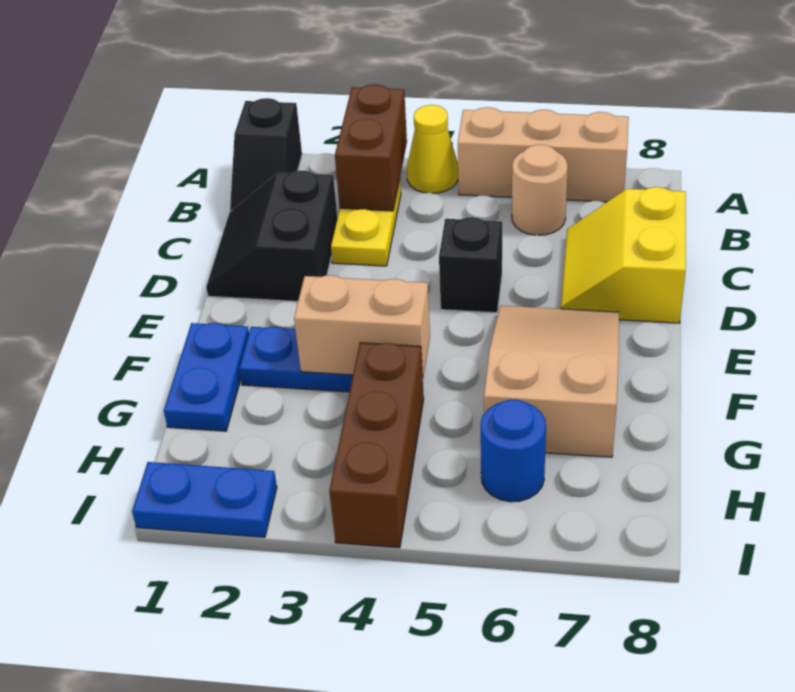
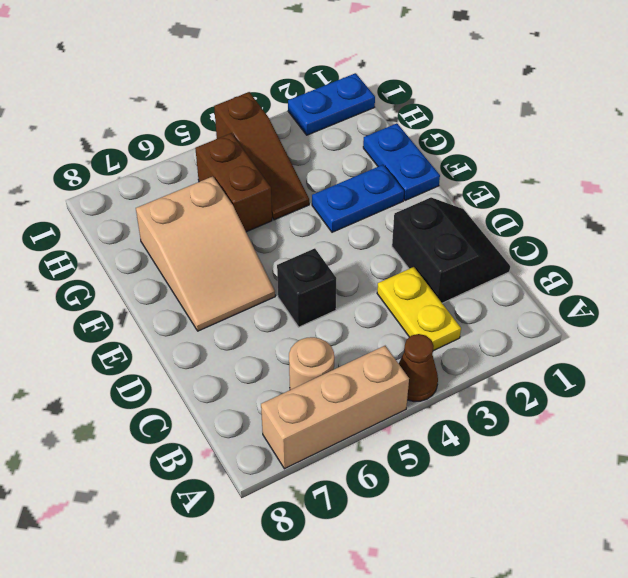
black 1x2 slope [230,98,302,212] -> none
brown 1x2 brick [335,84,407,211] -> brown 1x2 brick moved to [195,133,272,232]
yellow 1x1 cone [407,105,458,193] -> brown 1x1 cone [399,334,438,401]
yellow 2x2 slope [561,187,686,323] -> none
tan 1x2 brick [294,275,430,378] -> none
brown 1x3 brick [329,343,424,548] -> brown 1x3 slope [214,92,309,220]
blue 1x1 round brick [481,400,546,502] -> none

